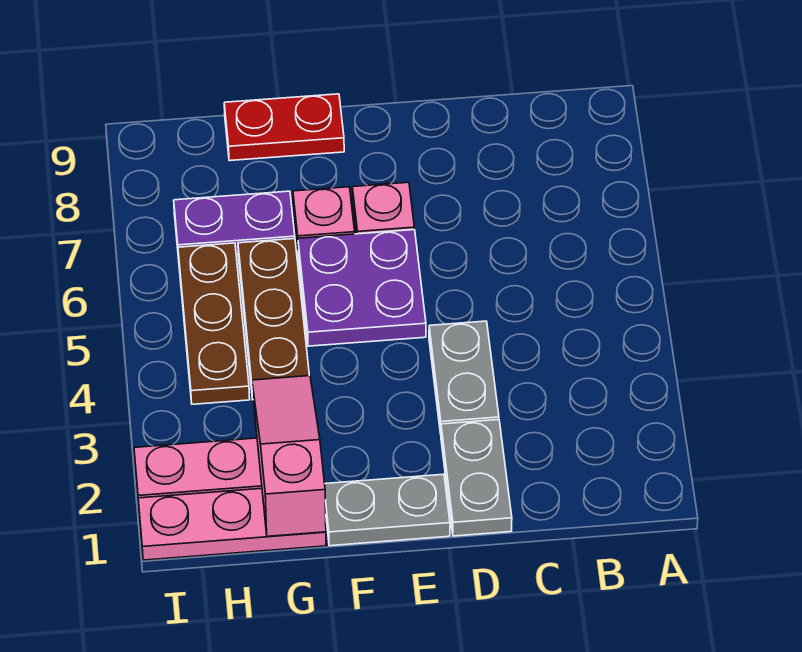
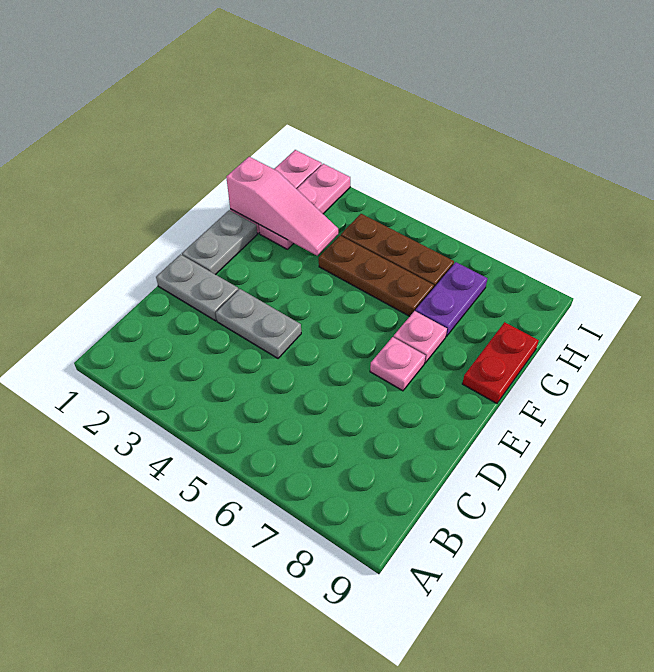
purple 2x2 plate [298,230,426,346] -> none

